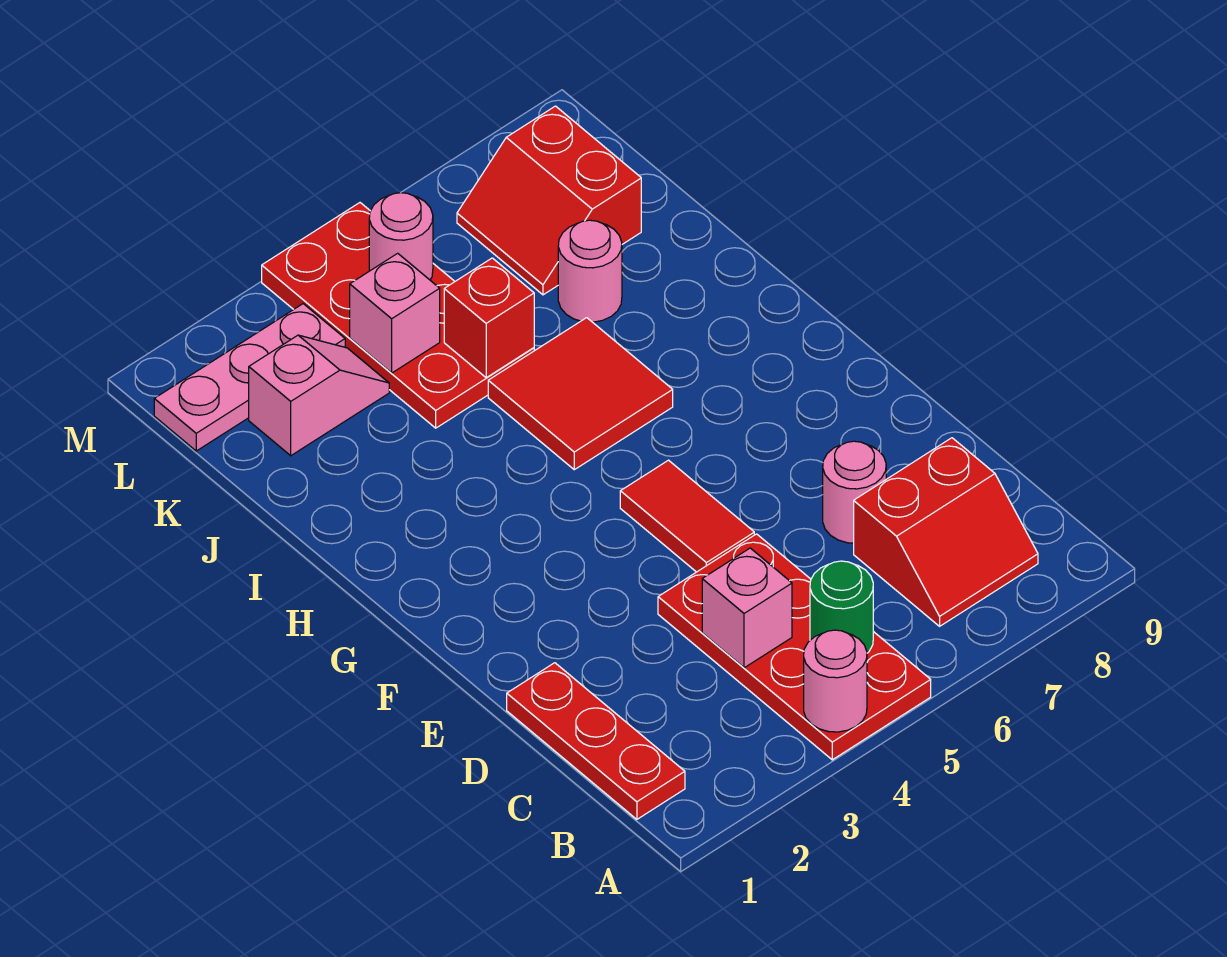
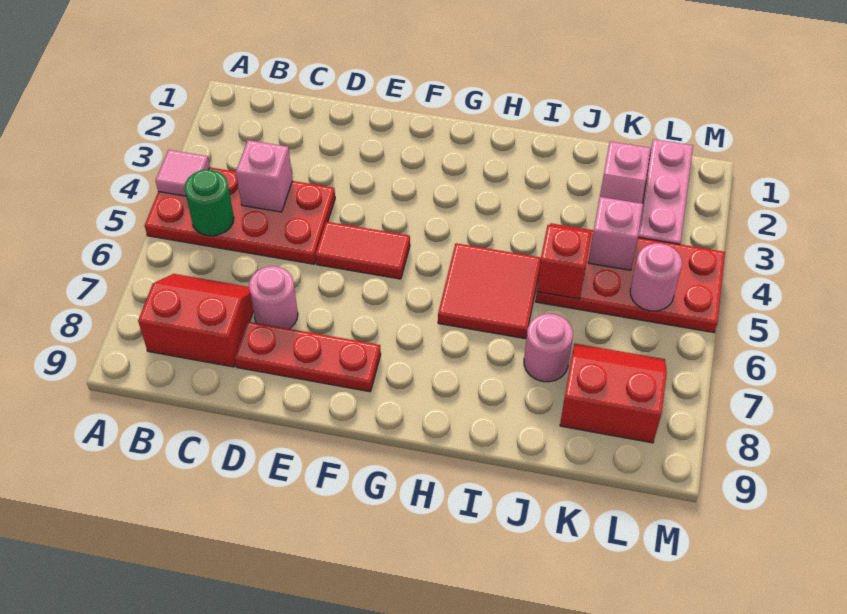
pink 1x1 round brick [804,630,867,732] -> pink 1x1 tile [156,150,210,196]
red 1x3 plate [507,663,685,819] -> red 1x3 plate moved to [235,321,381,392]
red 2x2 slope [854,438,1038,626] -> red 2x2 slope turned to [138,274,253,367]

